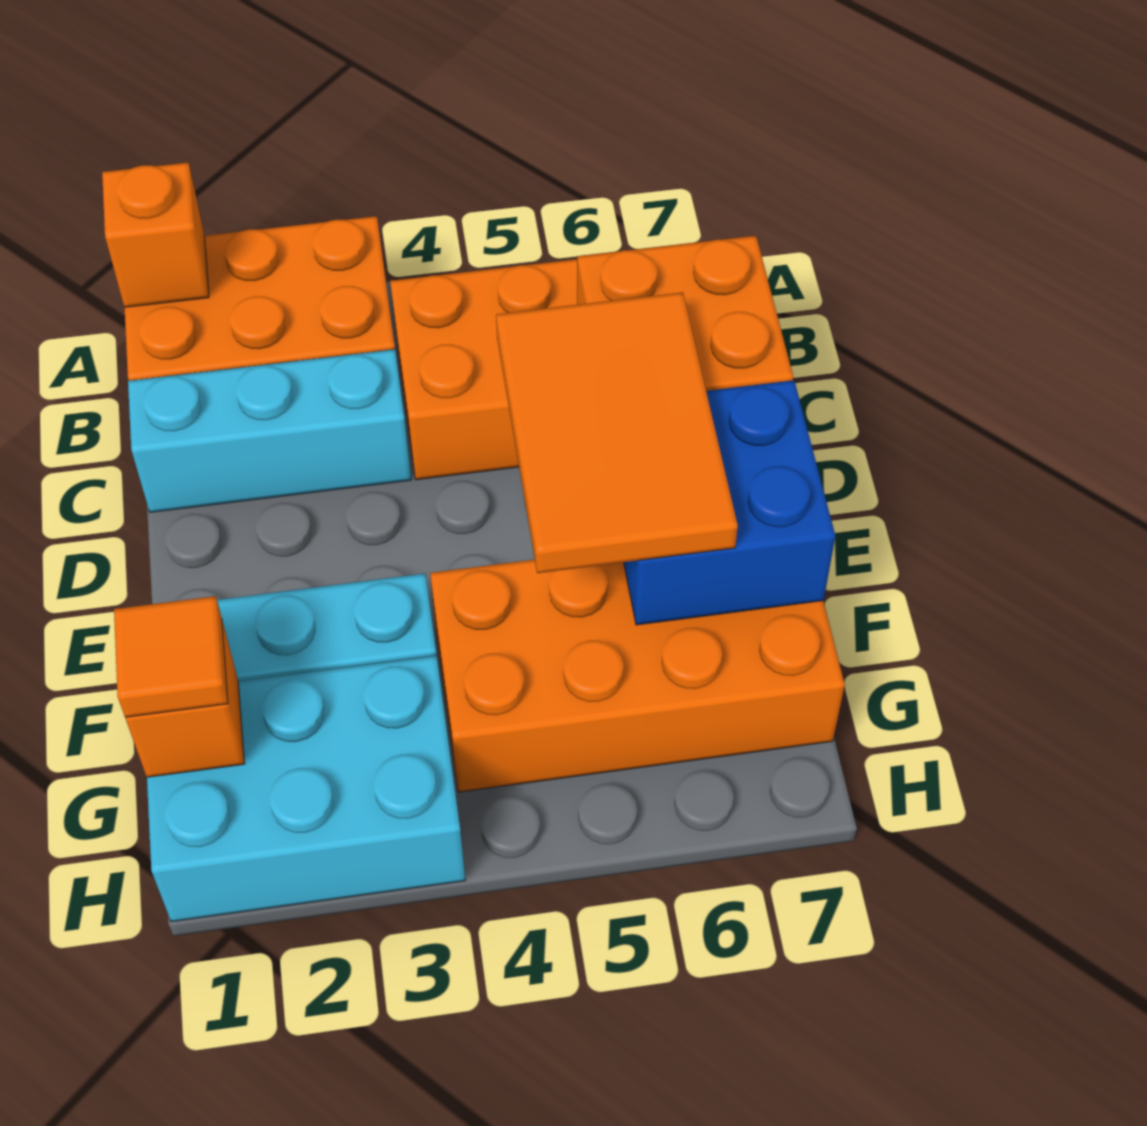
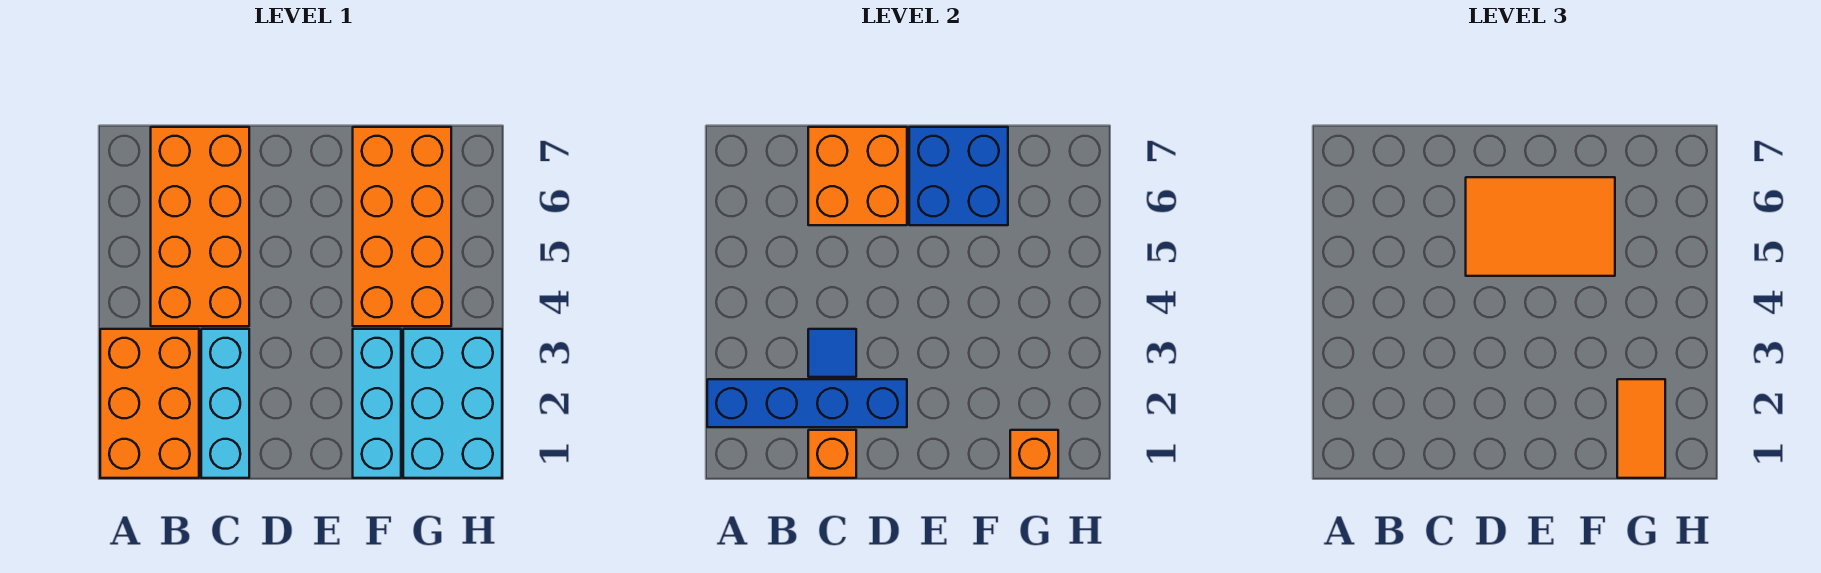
orange 1x1 brick [102,162,209,307] -> orange 1x1 brick moved to [808,430,856,478]
none -> blue 1x4 brick [707,379,907,427]
none -> blue 1x1 tile [808,329,856,377]
orange 1x1 tile [114,596,228,717] -> orange 1x2 tile [1617,379,1665,478]

